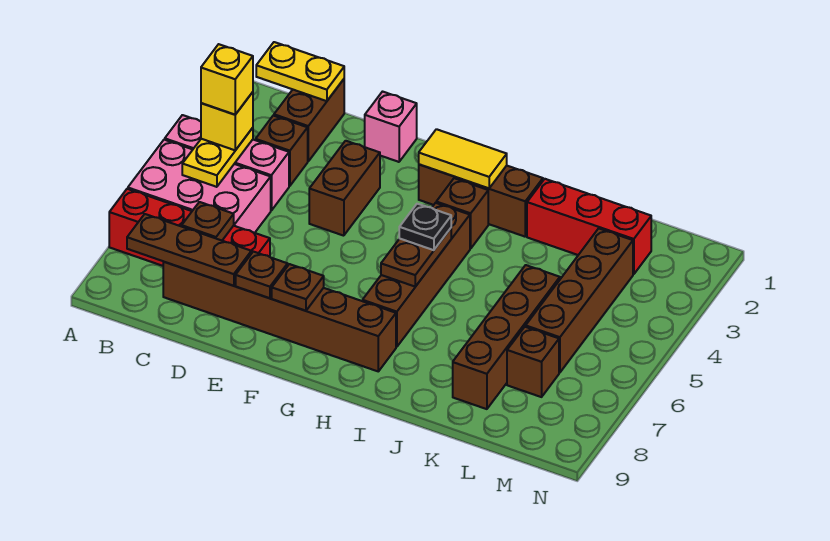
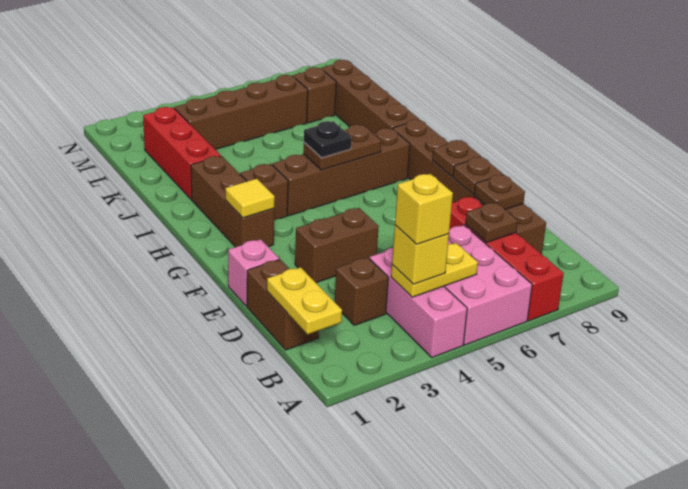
brown 1x3 plate [127,214,251,286] -> brown 1x1 plate [474,174,525,209]
brown 1x2 brick [274,79,344,161] -> brown 1x2 brick turned to [247,259,319,350]
yellow 1x2 tile [419,129,507,188] -> yellow 1x1 tile [225,179,275,218]
brown 1x4 brick [453,265,560,409] -> brown 1x4 brick turned to [321,60,419,134]

